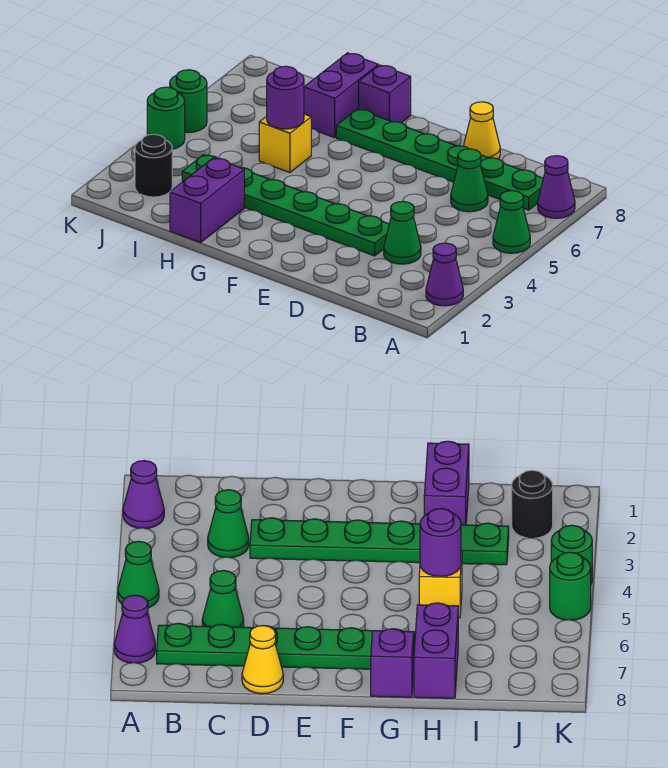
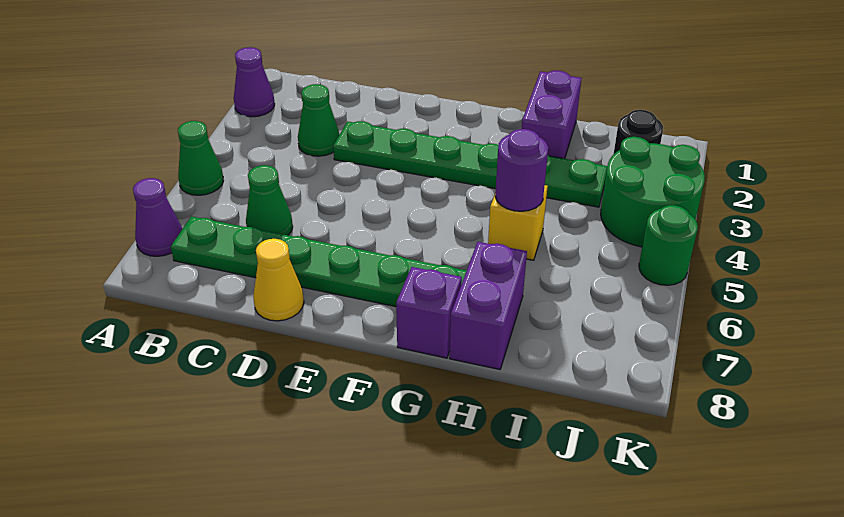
green 1x1 round brick [147,87,185,149] -> green 2x2 round brick [601,137,705,247]

